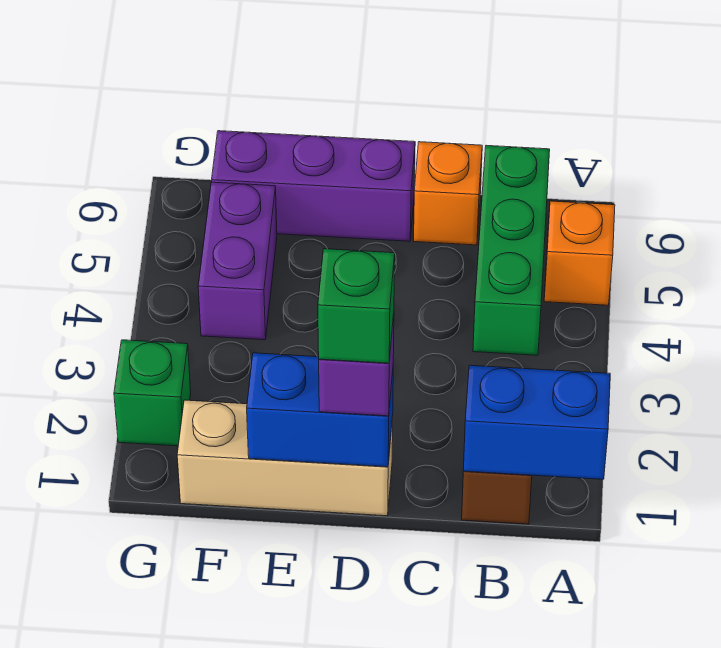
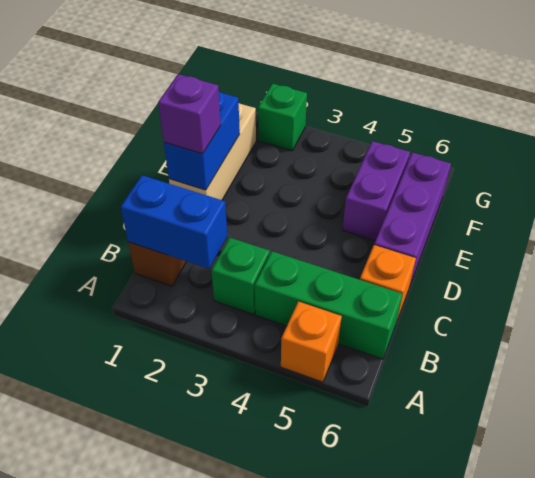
blue 1x2 brick [463,365,610,479] -> blue 1x2 brick turned to [121,175,227,269]
green 1x1 brick [318,249,395,363] -> green 1x1 brick moved to [211,238,270,314]
purple 1x2 brick [198,182,277,340] -> purple 1x2 brick turned to [342,141,410,241]

